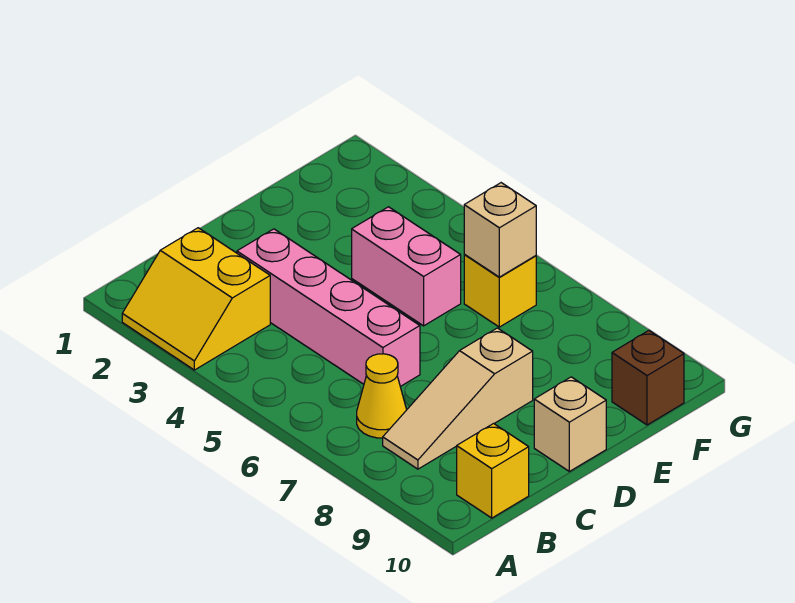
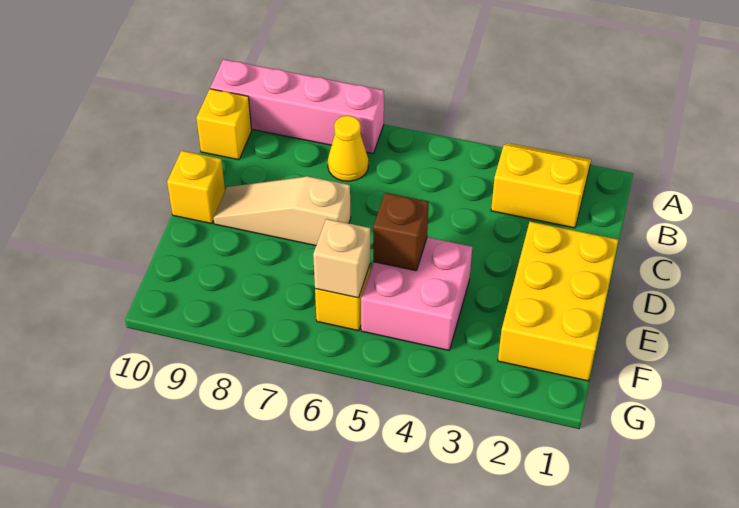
tan 1x3 slope [383,328,533,469] -> tan 1x3 slope turned to [213,176,351,246]
pink 1x4 brick [237,229,420,387] -> pink 1x4 brick moved to [210,59,384,153]
none -> yellow 2x3 brick [498,222,618,381]
tan 1x1 brick [534,377,606,471] -> yellow 1x1 brick [167,151,225,224]
pink 1x2 brick [352,207,461,326] -> pink 2x2 brick [361,237,472,350]
brown 1x1 brick [612,331,684,425] -> brown 1x1 brick moved to [373,193,429,271]

